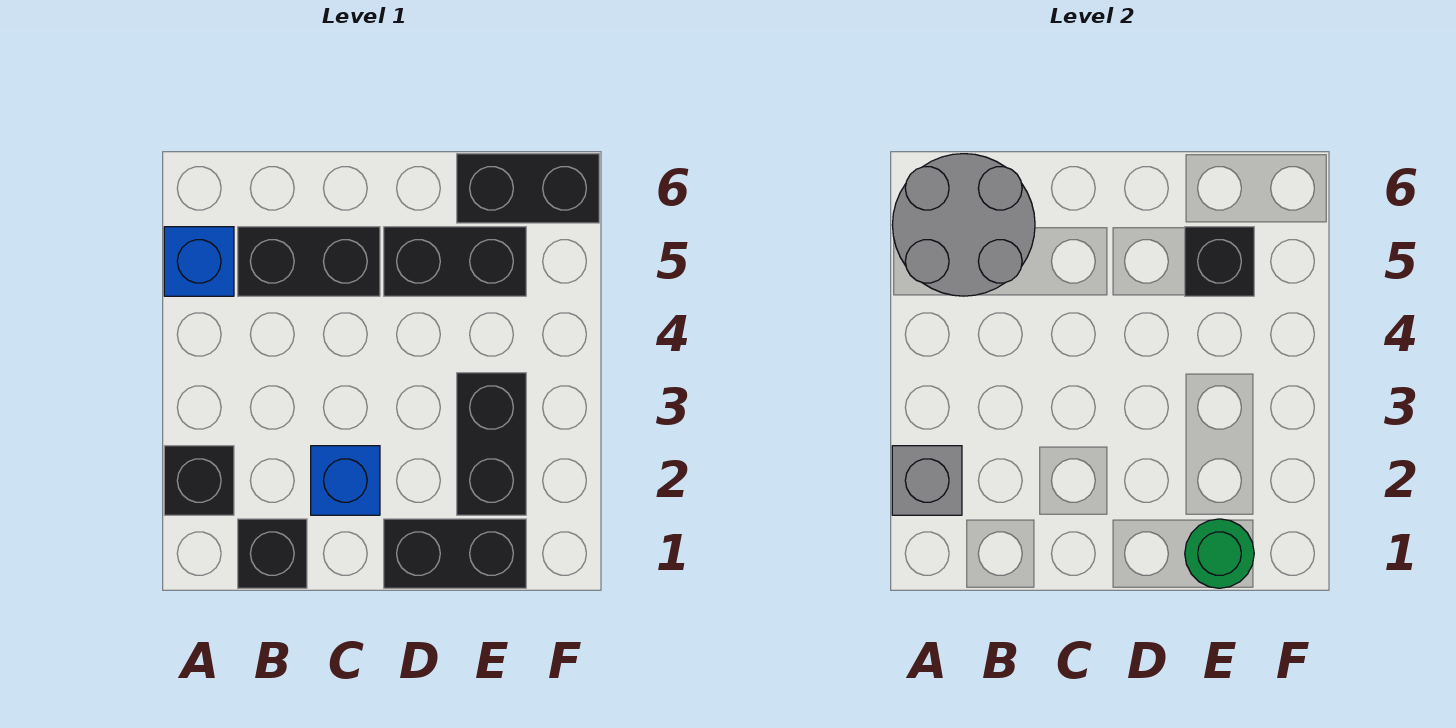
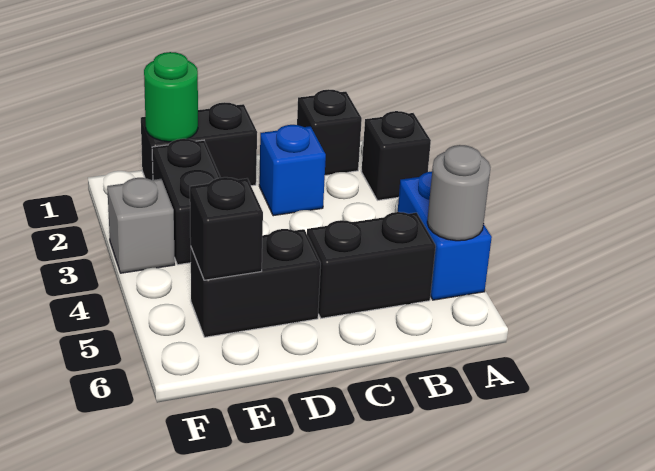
grey 1x1 brick [892,446,962,515] -> grey 1x1 brick moved to [107,178,175,273]
blue 1x1 brick [164,227,234,296] -> blue 1x2 brick [398,171,492,300]
grey 2x2 round brick [893,154,1035,296] -> grey 1x1 round brick [427,145,490,241]
black 1x2 brick [457,154,599,223] -> none

